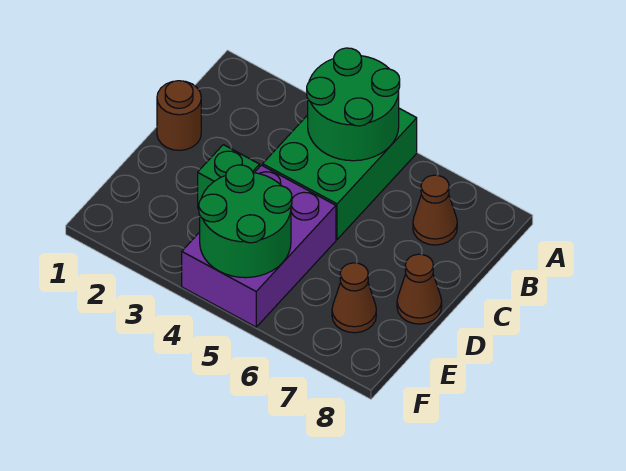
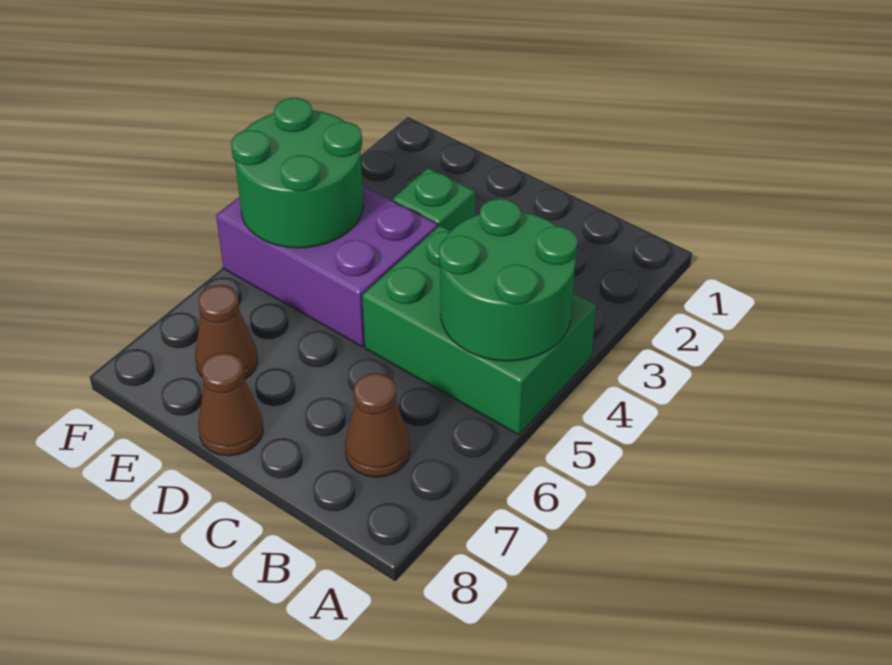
brown 1x1 round brick [157,81,201,150] -> none

